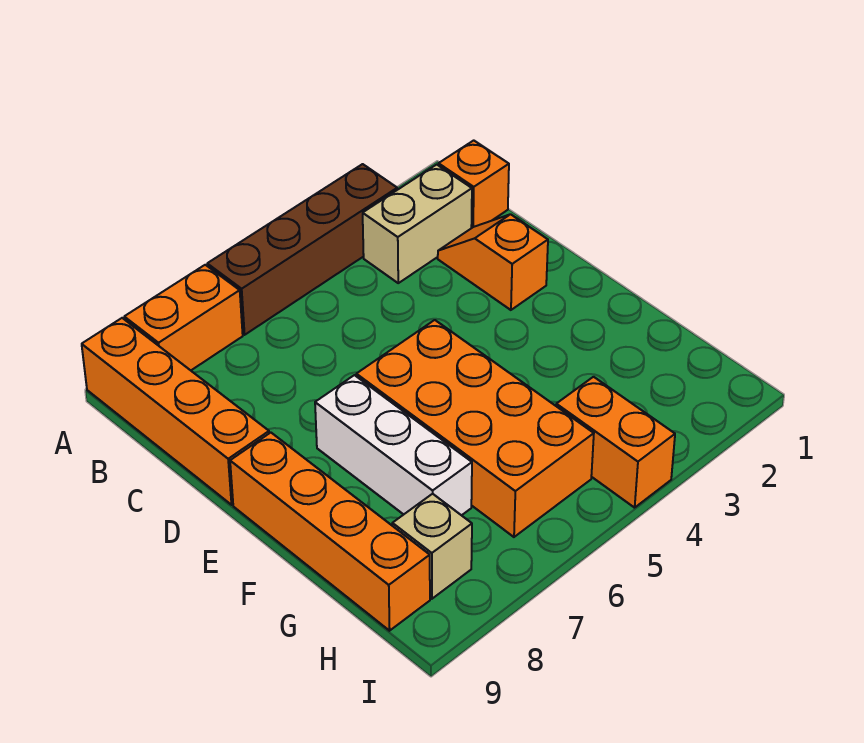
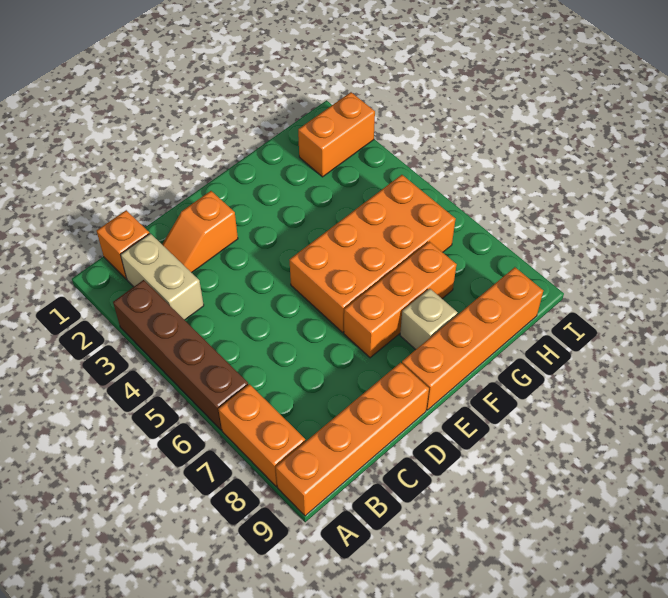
white 1x3 brick [315,375,472,515] -> orange 1x3 brick [344,242,457,358]
orange 1x2 brick [556,377,675,508] -> orange 1x2 brick moved to [298,92,375,177]
tan 1x1 brick [392,494,472,599] -> tan 1x1 brick moved to [400,289,458,349]

